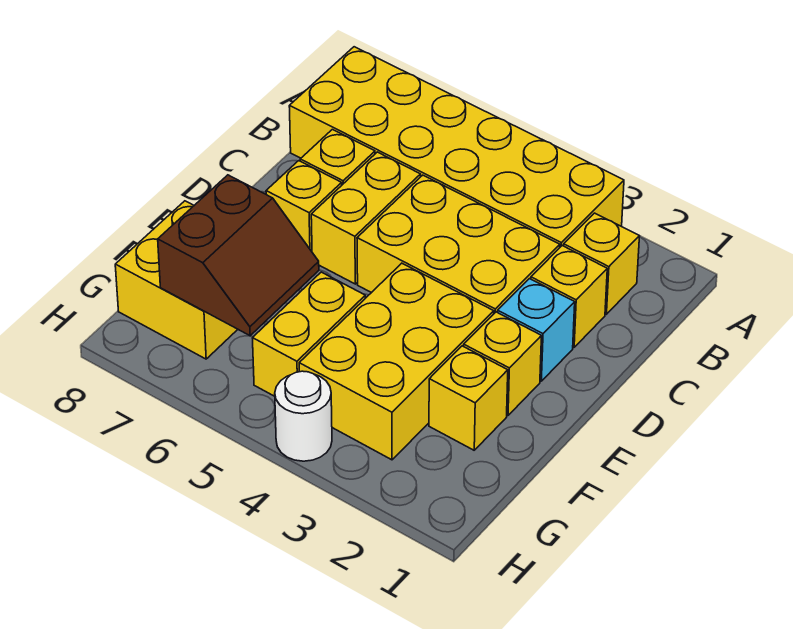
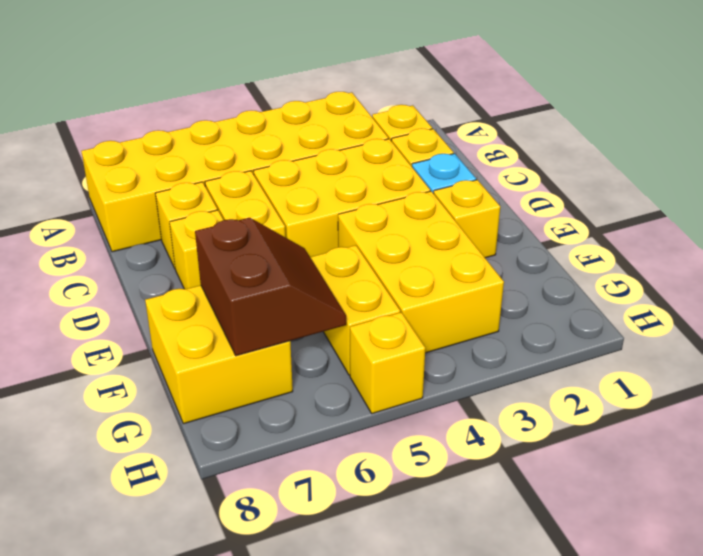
yellow 1x1 brick [429,346,508,450] -> yellow 1x1 brick moved to [350,312,425,414]
white 1x1 round brick [275,371,332,461] -> none

